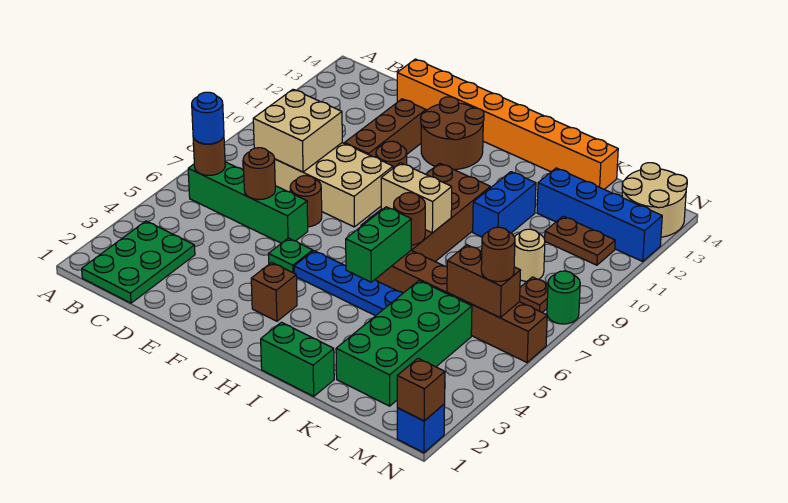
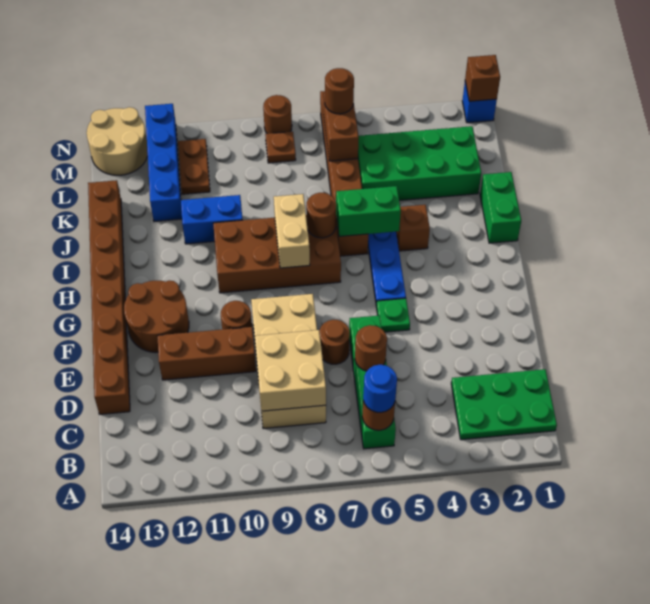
orange 1x8 brick [397,59,618,189] -> brown 1x8 brick [88,180,130,414]
brown 1x1 brick [251,262,297,321] -> brown 1x1 brick moved to [396,205,430,251]
tan 1x1 round brick [514,229,545,281] -> none
green 1x1 round brick [547,271,580,324] -> brown 1x1 round brick [263,95,292,134]

